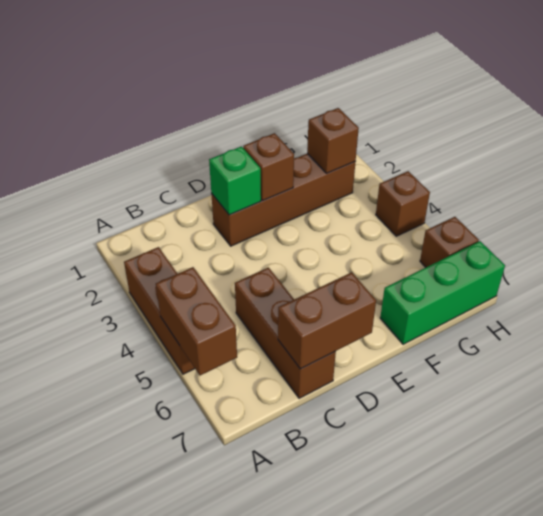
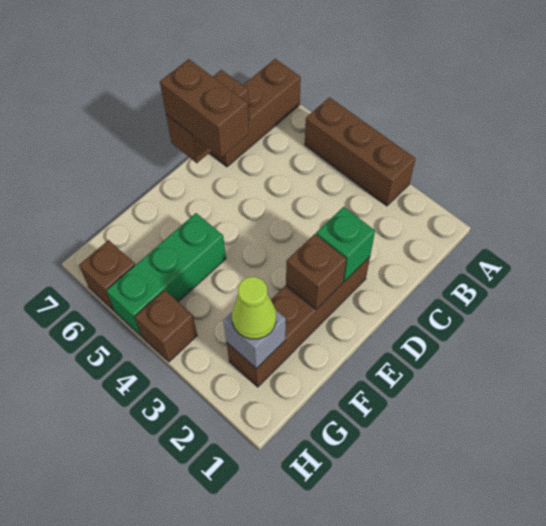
brown 1x2 brick [156,267,237,375] -> brown 1x2 brick moved to [160,59,249,157]
brown 1x3 brick [235,267,336,398] -> brown 1x3 brick turned to [210,59,301,167]
green 1x3 brick [380,241,505,344] -> green 1x3 brick moved to [106,213,226,336]
brown 1x1 brick [307,108,359,173] -> grey 1x1 brick [223,310,286,369]
none -> lime 1x1 cone [232,277,276,339]

